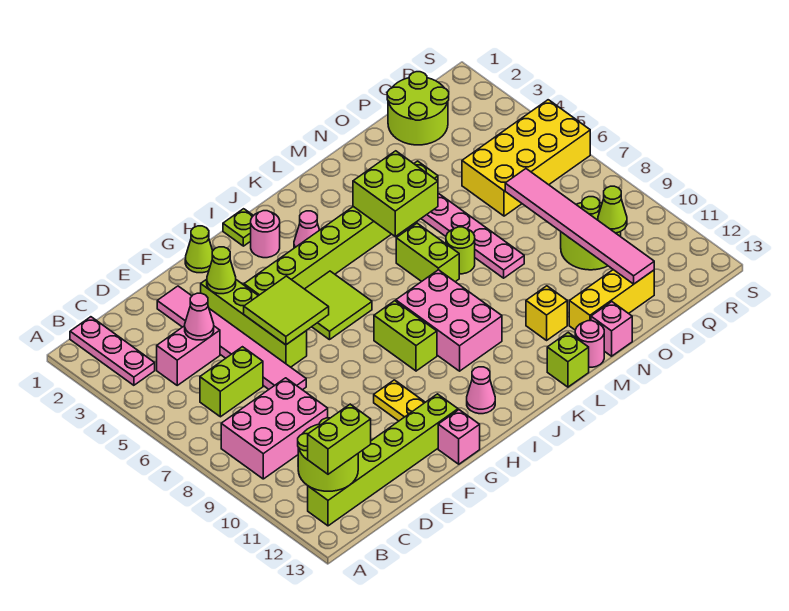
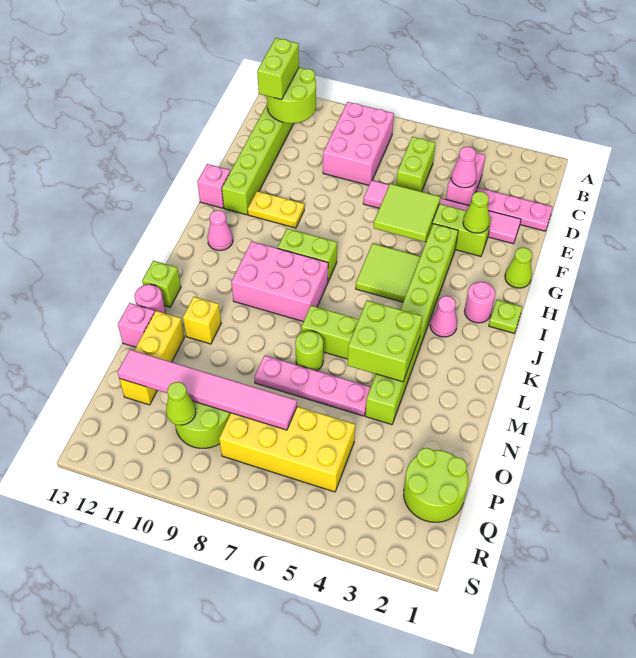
pink 1x3 plate [70,317,155,385] -> pink 1x3 plate moved to [476,188,553,231]
yellow 2x4 brick [462,100,590,216] -> yellow 2x4 brick turned to [219,407,355,492]

